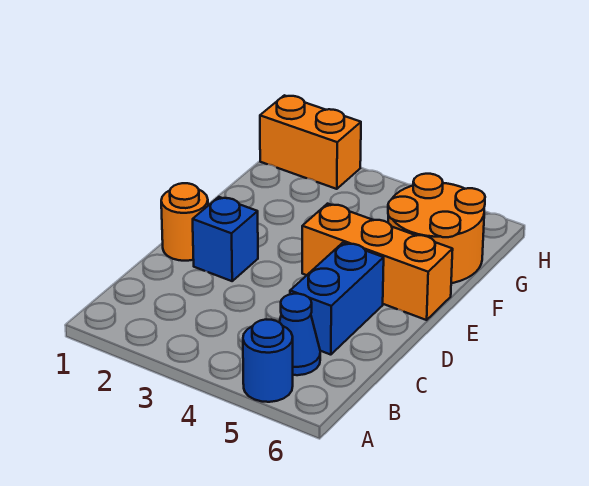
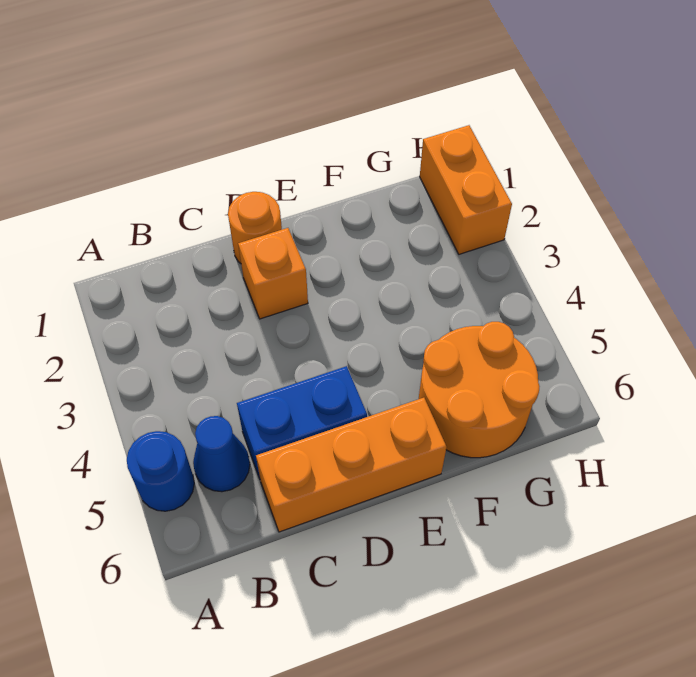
blue 1x1 brick [193,197,258,281] -> orange 1x1 brick [238,228,308,319]
orange 1x3 brick [302,204,453,320] -> orange 1x3 brick turned to [256,398,447,532]

